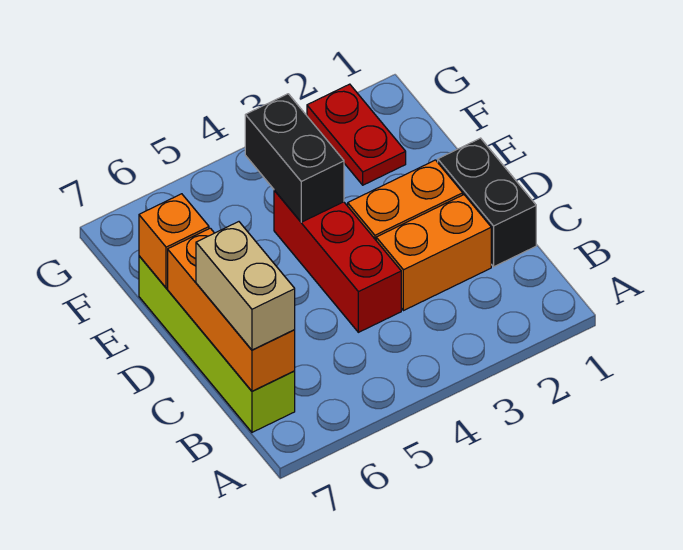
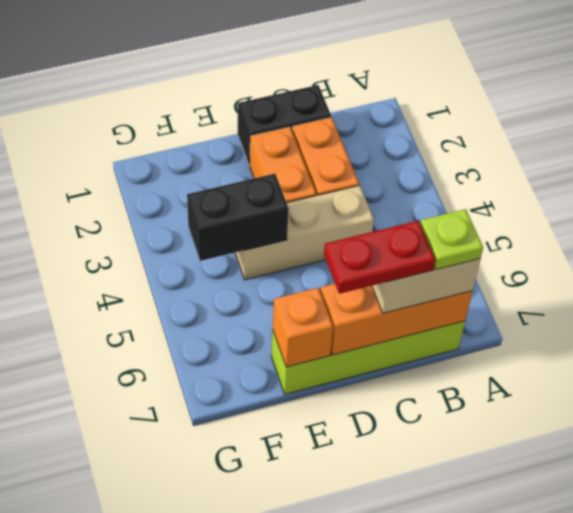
none -> lime 1x1 plate [420,209,483,269]
red 1x3 brick [274,190,401,332] -> tan 1x3 brick [235,185,374,280]
red 1x2 plate [307,84,406,185] -> red 1x2 plate moved to [324,221,435,294]

